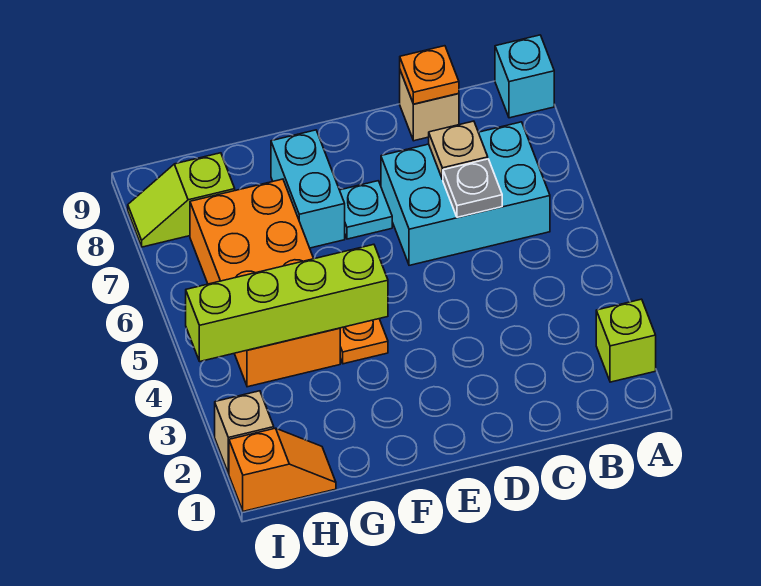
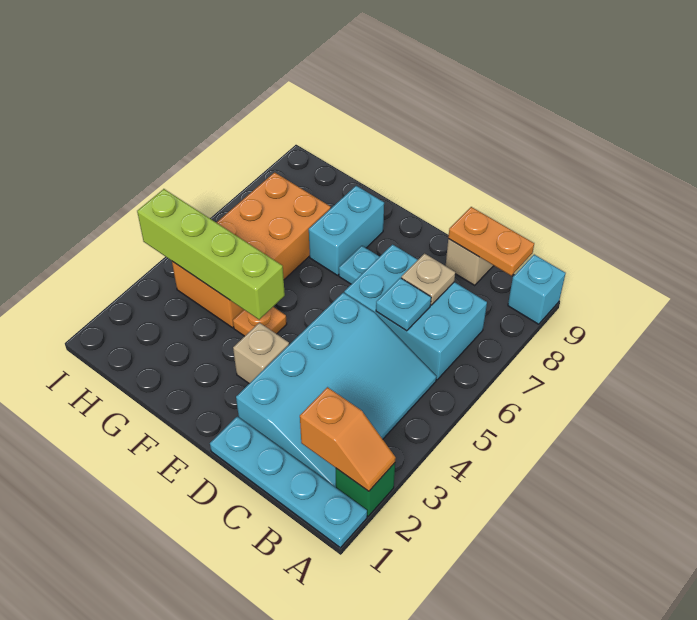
none -> cyan 1x4 plate [210,417,367,548]
lime 1x1 brick [596,299,656,382] -> green 1x1 brick [336,463,395,516]
none -> cyan 3x4 slope [236,293,437,487]
grey 1x1 plate [443,159,502,217] -> cyan 1x1 plate [376,278,431,331]
orange 1x1 plate [400,46,459,104] -> orange 1x2 plate [448,207,534,276]
orange 1x2 slope [229,428,336,511] -> orange 1x2 slope moved to [300,387,396,491]
lime 1x2 slope [128,153,235,247] -> none
tan 1x1 brick [215,391,274,474] -> tan 1x1 brick moved to [233,323,289,383]

